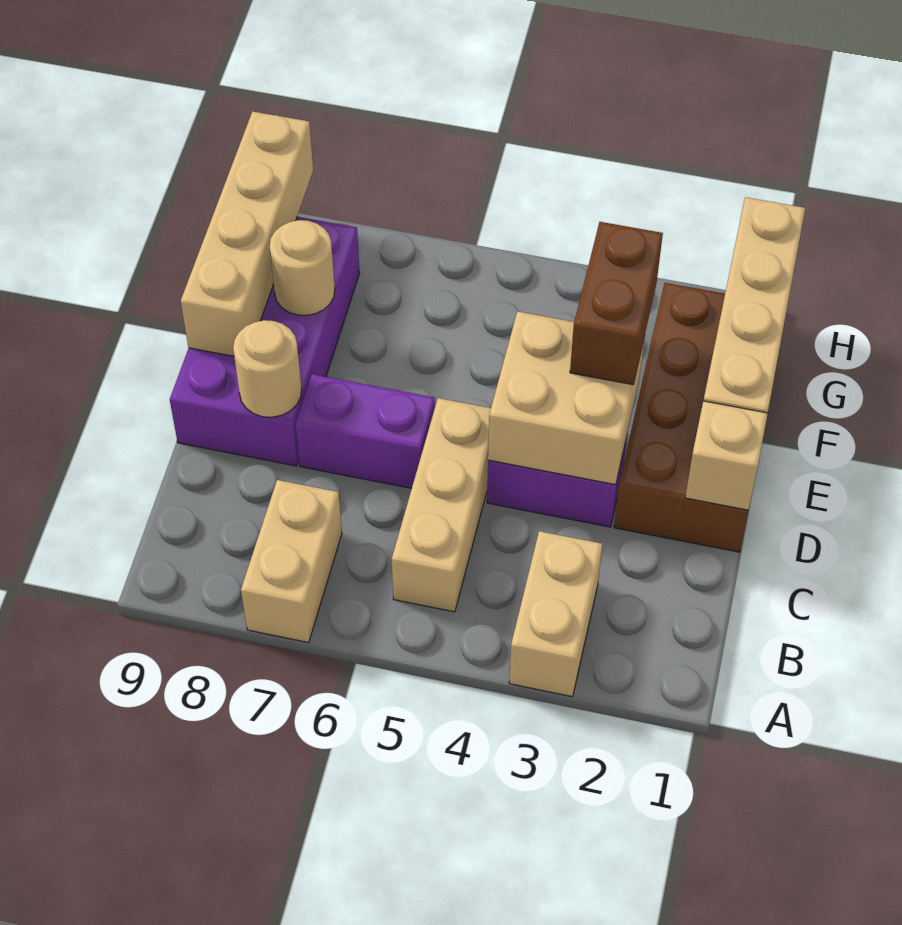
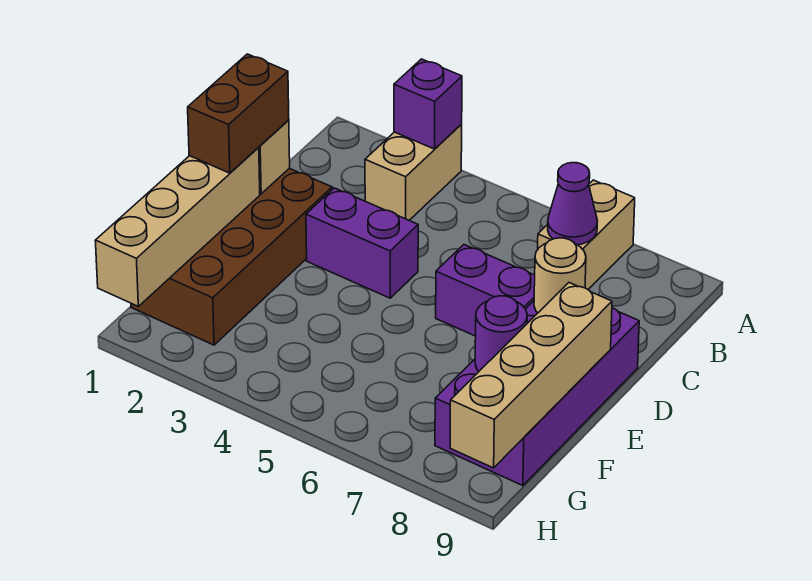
none -> purple 1x1 brick [394,59,462,149]
tan 1x3 brick [392,398,491,612] -> none
none -> purple 1x1 cone [548,163,597,245]
tan 2x2 brick [488,311,644,485] -> none
brown 1x2 brick [570,222,663,385] -> brown 1x2 brick moved to [188,54,289,173]
tan 1x1 round brick [270,220,335,316] -> purple 1x1 round brick [475,296,527,371]

